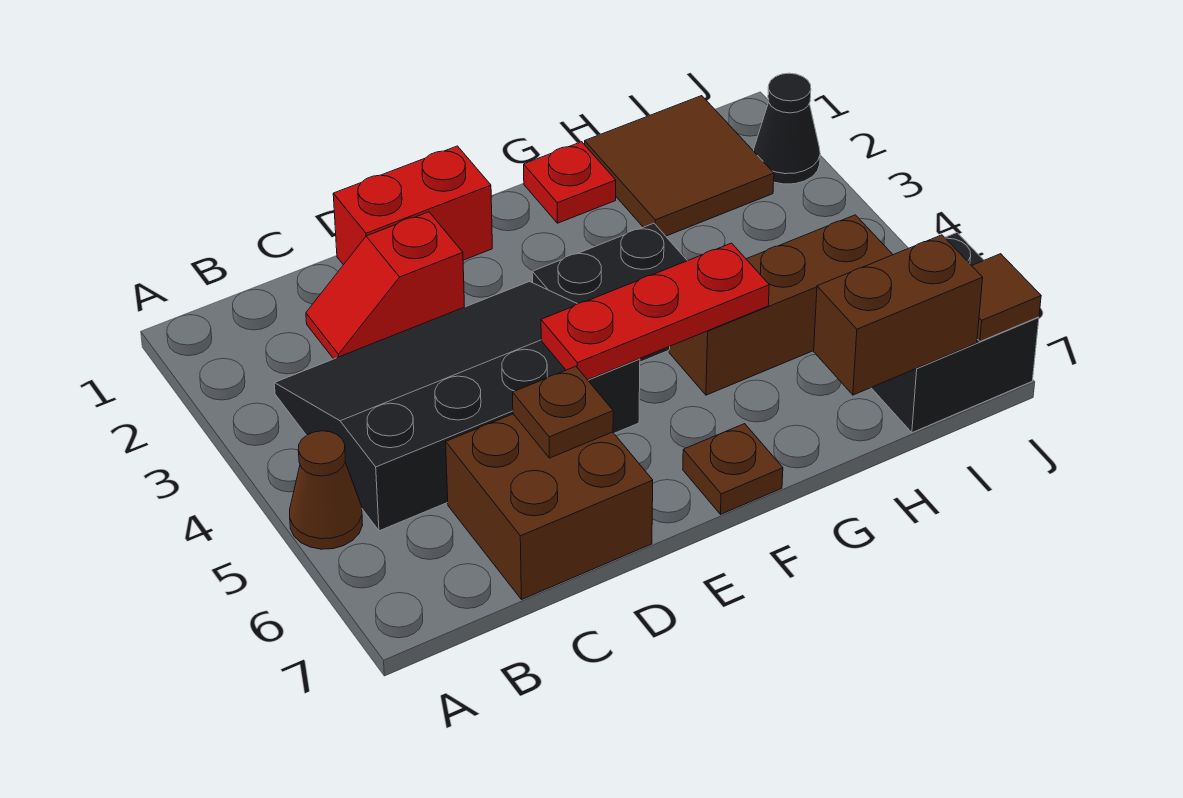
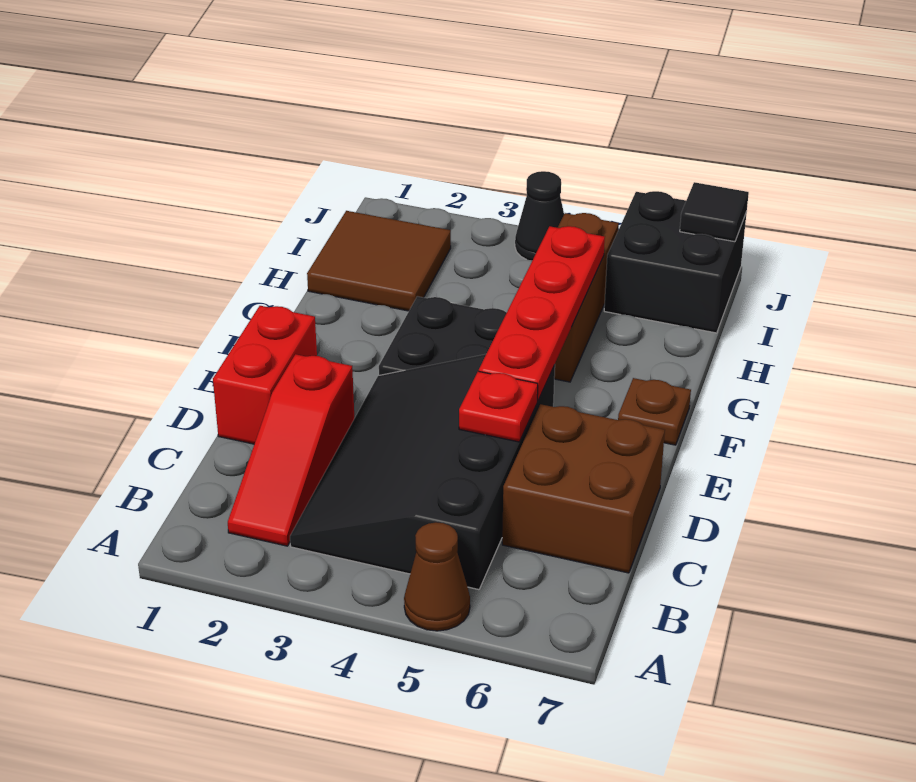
red 1x2 slope [306,212,465,359] -> red 1x3 slope [228,354,354,546]
brown 1x1 plate [513,366,613,458] -> none
red 1x3 plate [541,243,769,380] -> red 1x4 plate [479,226,605,401]
red 1x1 plate [524,142,616,223] -> red 1x1 plate moved to [459,371,538,442]
brown 1x2 brick [814,235,983,395] -> none
black 1x1 cone [754,73,820,184] -> black 1x1 cone moved to [515,171,564,260]
brown 1x1 tile [972,254,1041,341] -> black 1x1 tile [680,182,749,242]

